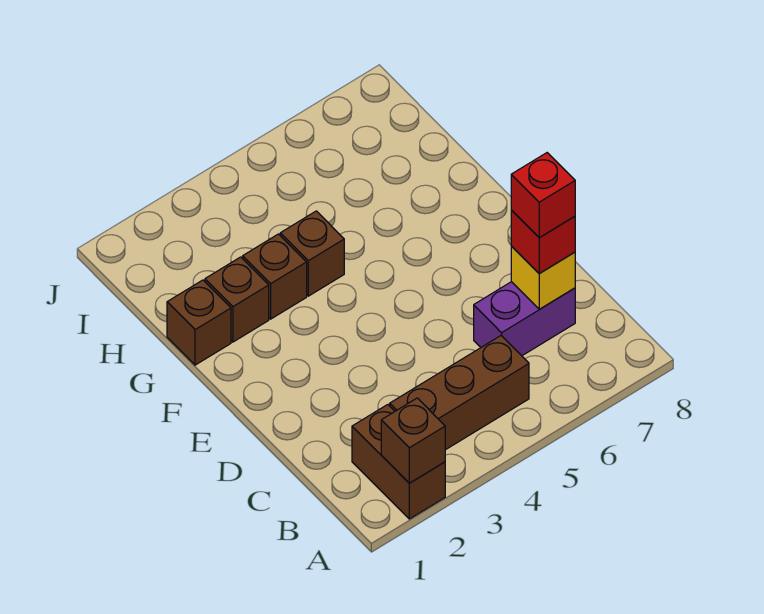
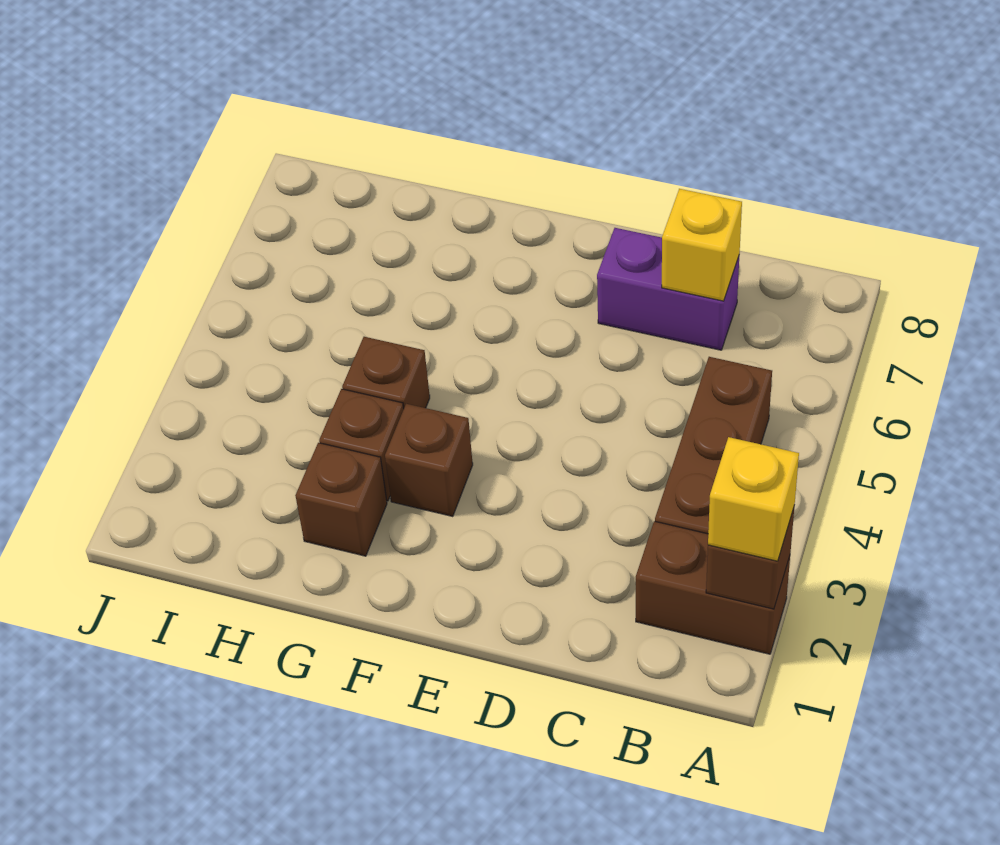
none -> yellow 1x1 brick [708,437,799,561]
purple 1x2 brick [474,282,575,356] -> purple 1x2 brick turned to [597,228,739,350]
red 1x1 brick [511,210,575,274] -> none
red 1x1 brick [511,153,575,238] -> none
brown 1x1 brick [167,280,231,365] -> brown 1x1 brick moved to [385,404,473,516]

